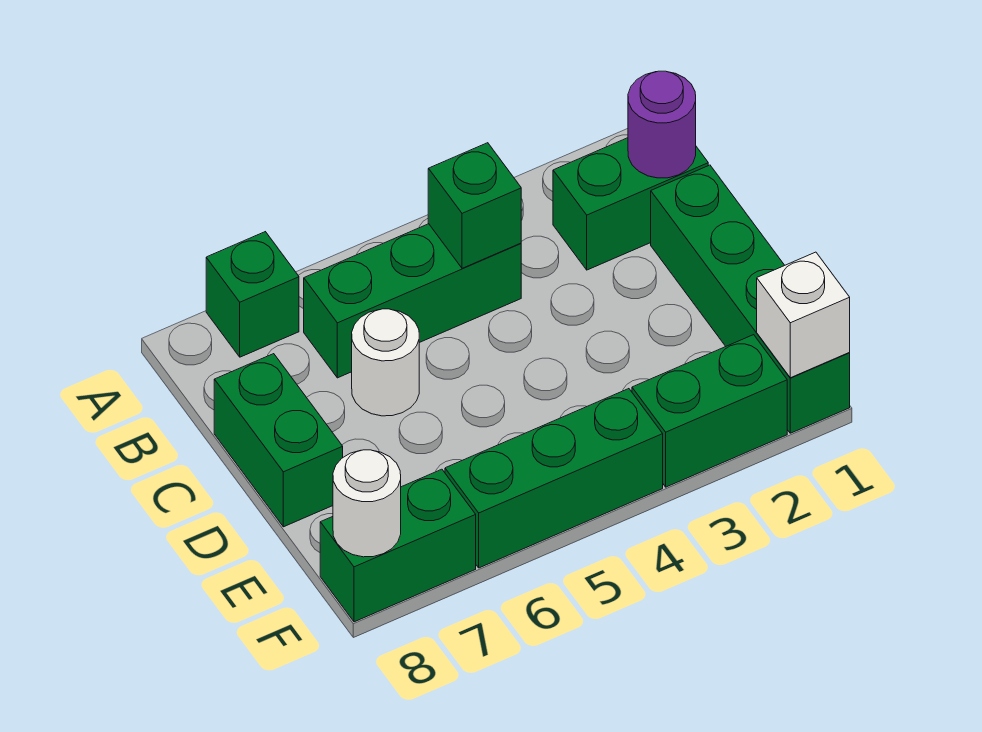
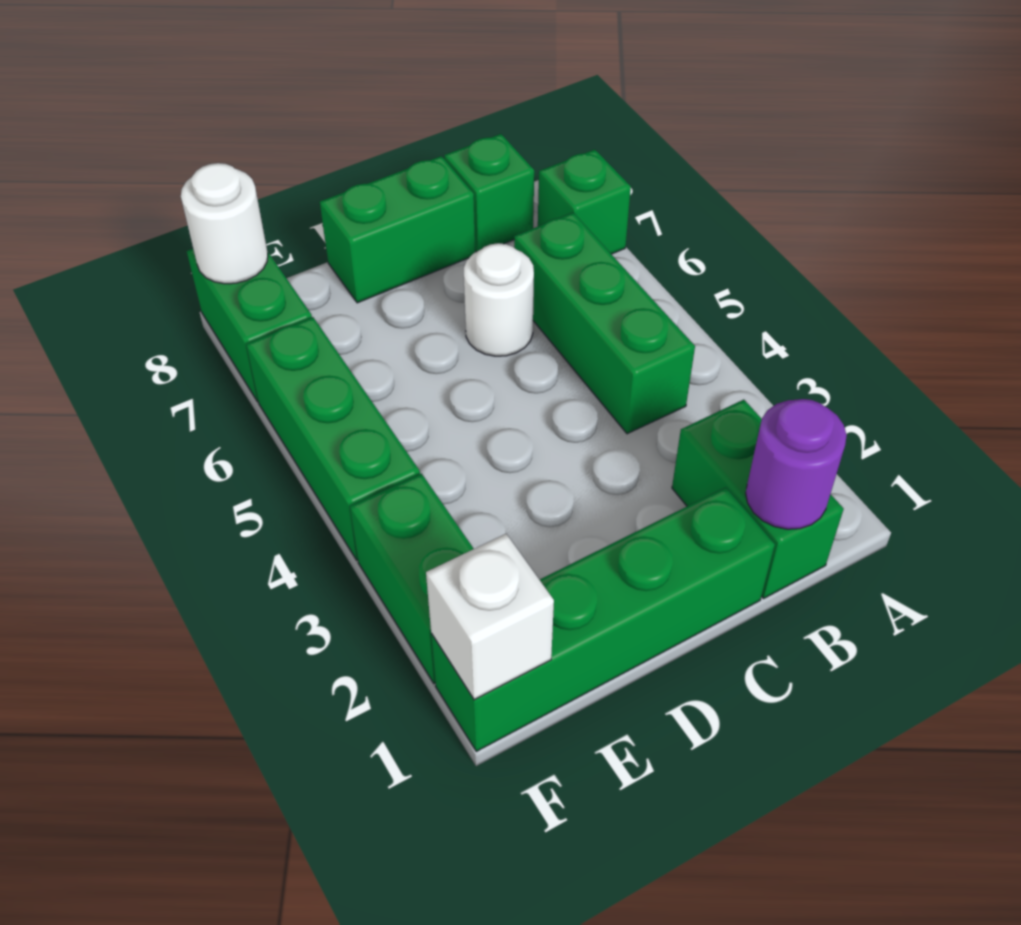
green 1x1 brick [428,143,521,268] -> green 1x1 brick moved to [444,134,534,252]

